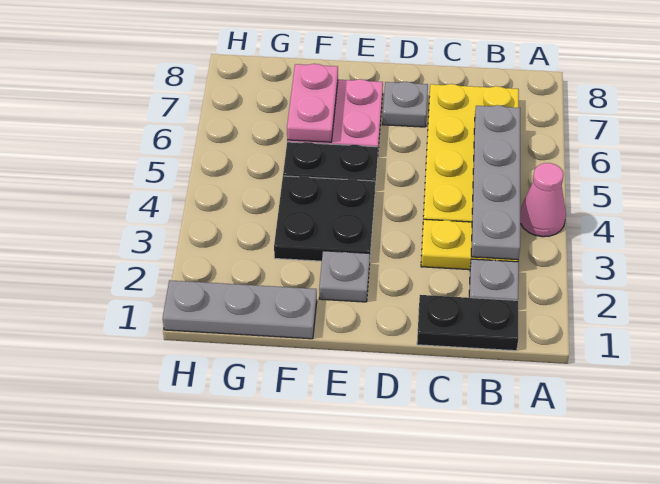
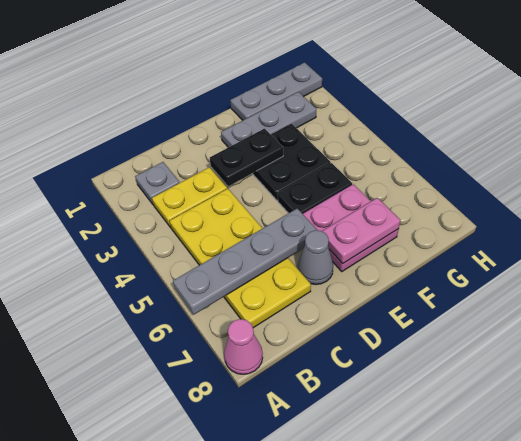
pink 1x1 cone [520,163,566,237] -> pink 1x1 cone moved to [224,319,263,374]
black 1x2 plate [417,295,518,351] -> black 1x2 plate moved to [210,129,283,186]
grey 1x4 plate [471,105,520,260] -> grey 1x4 plate turned to [173,209,317,314]
grey 1x1 plate [382,82,428,127] -> grey 1x1 cone [298,230,333,285]
grey 1x1 plate [319,251,370,302] -> grey 1x3 plate [221,92,316,147]
pink 1x2 plate [287,64,338,142] -> pink 1x2 plate turned to [322,198,400,264]

